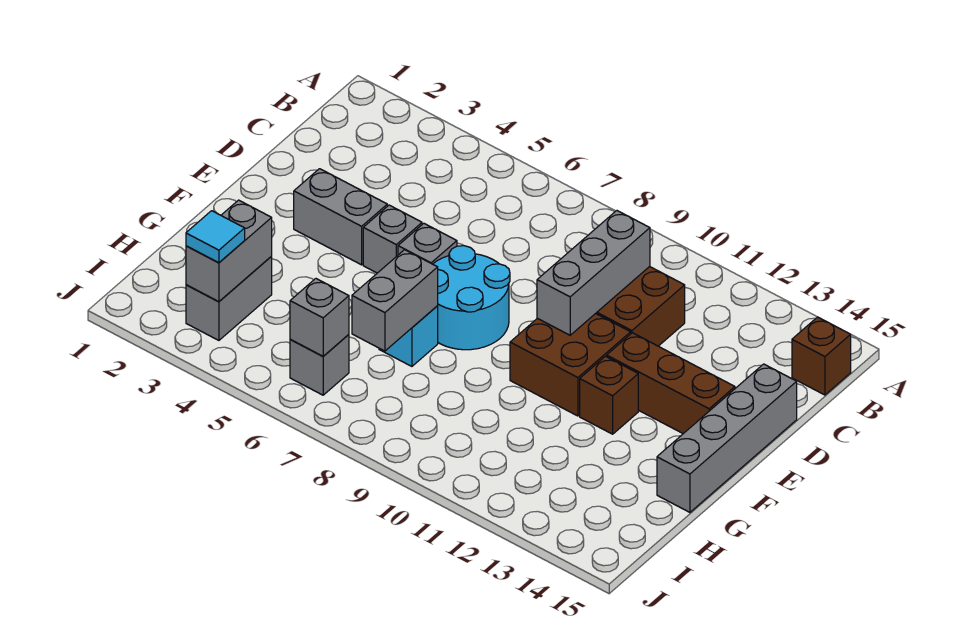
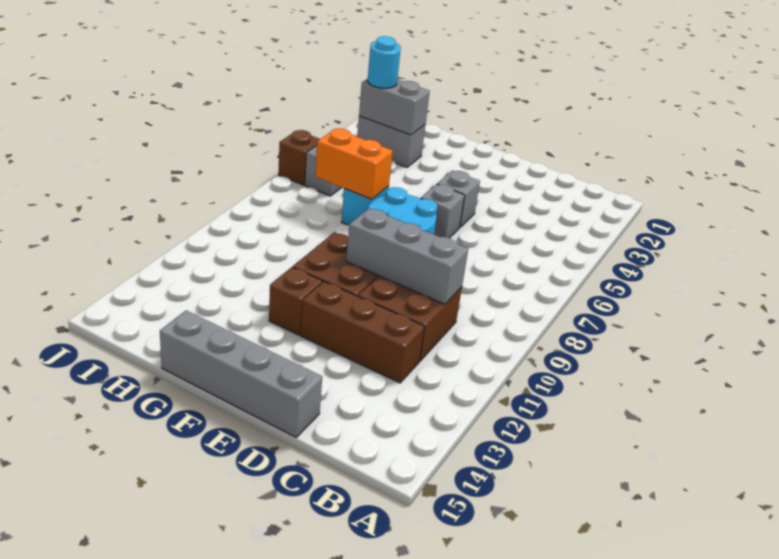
brown 1x1 brick [792,317,851,395] -> brown 1x1 brick moved to [278,130,320,185]
grey 1x2 brick [294,169,387,265] -> none
brown 1x3 brick [607,333,735,434] -> brown 1x3 brick turned to [301,282,424,383]
grey 1x2 brick [352,250,438,351] -> orange 1x2 brick [315,129,393,199]
cyan 1x1 tile [186,211,245,263] -> cyan 1x1 round brick [367,36,401,88]
grey 1x1 brick [290,279,349,356] -> none

